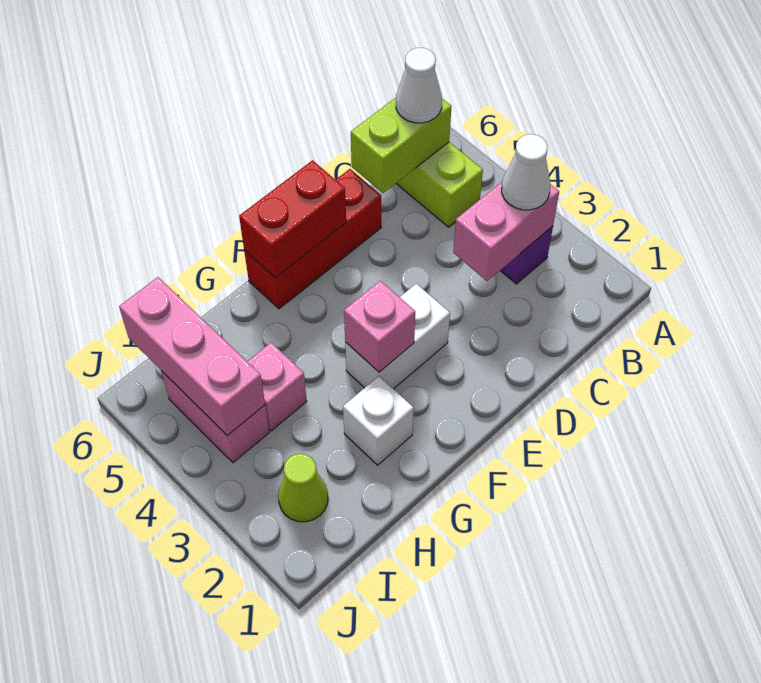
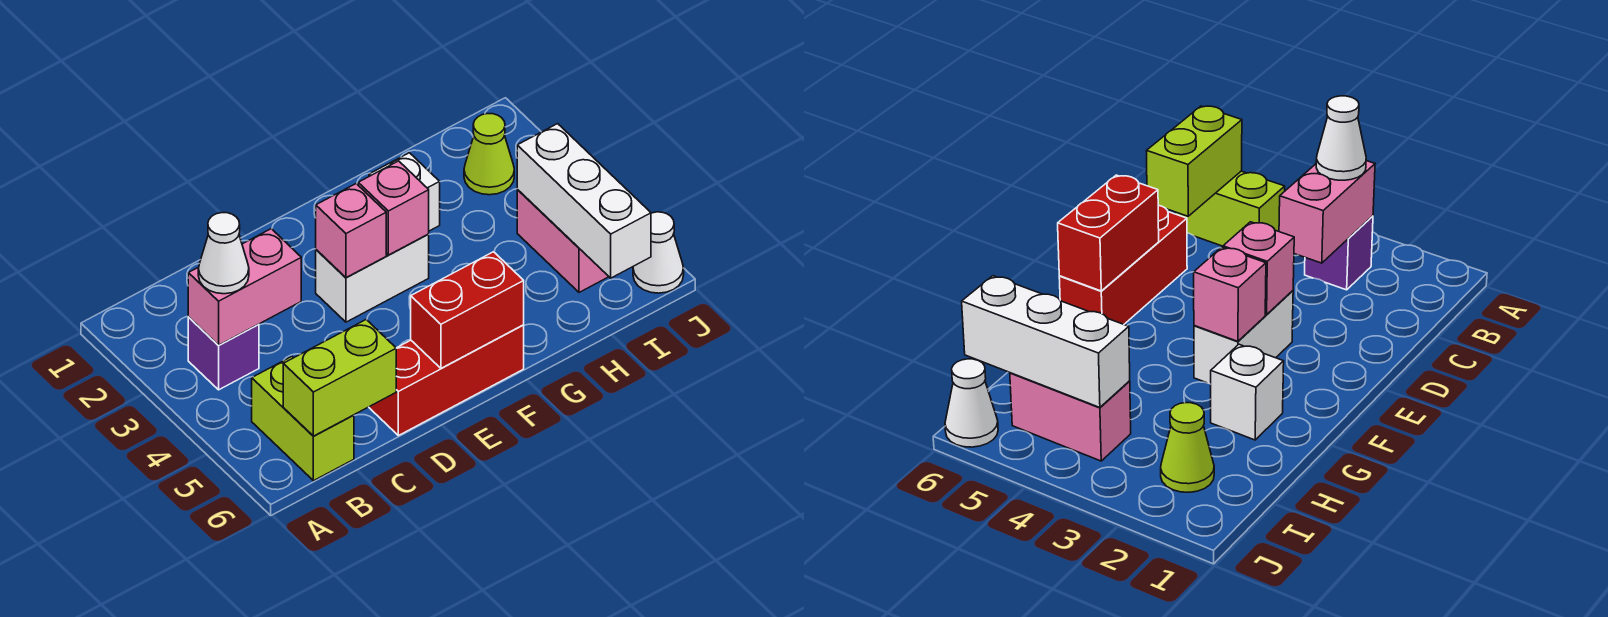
white 1x1 cone [396,48,442,123] -> white 1x1 cone moved to [633,212,684,293]
pink 1x1 brick [247,343,307,431] -> pink 1x1 brick moved to [316,184,386,278]
pink 1x3 brick [119,277,265,436] -> white 1x3 brick [517,124,651,278]

